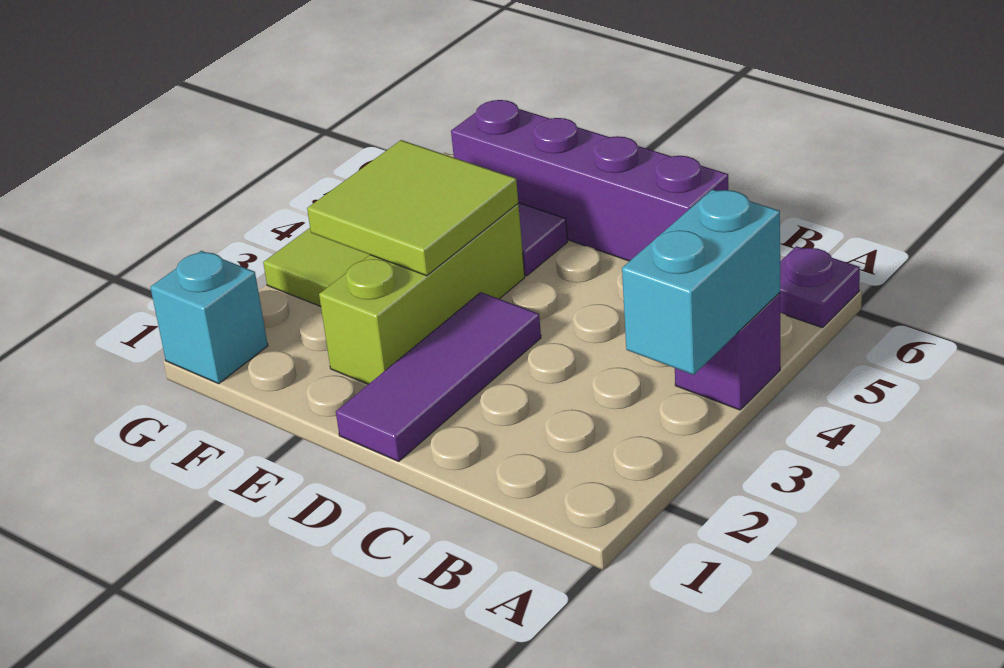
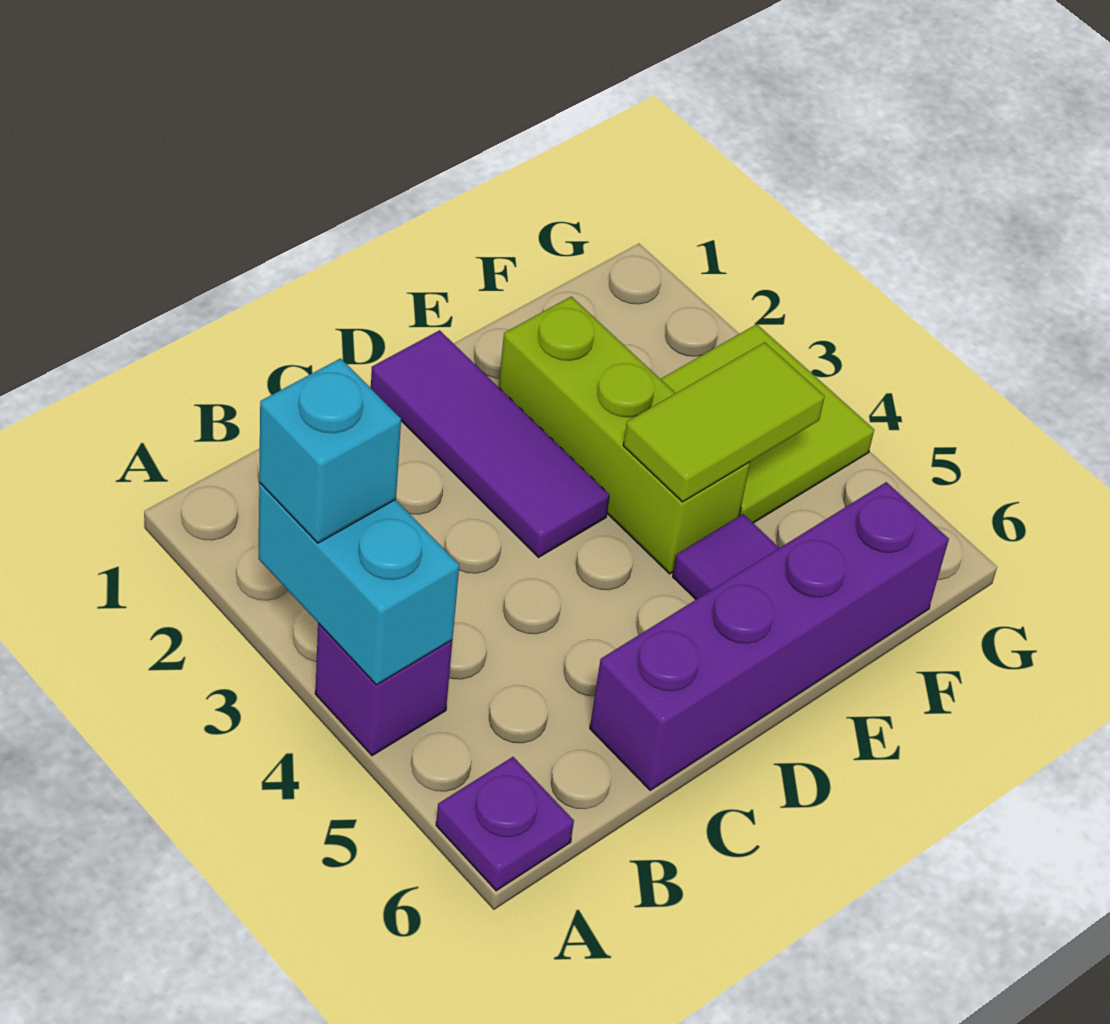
lime 2x2 tile [307,140,518,276] -> lime 1x2 tile [623,342,825,502]
cyan 1x1 brick [150,251,268,384] -> cyan 1x1 brick moved to [259,359,401,543]

